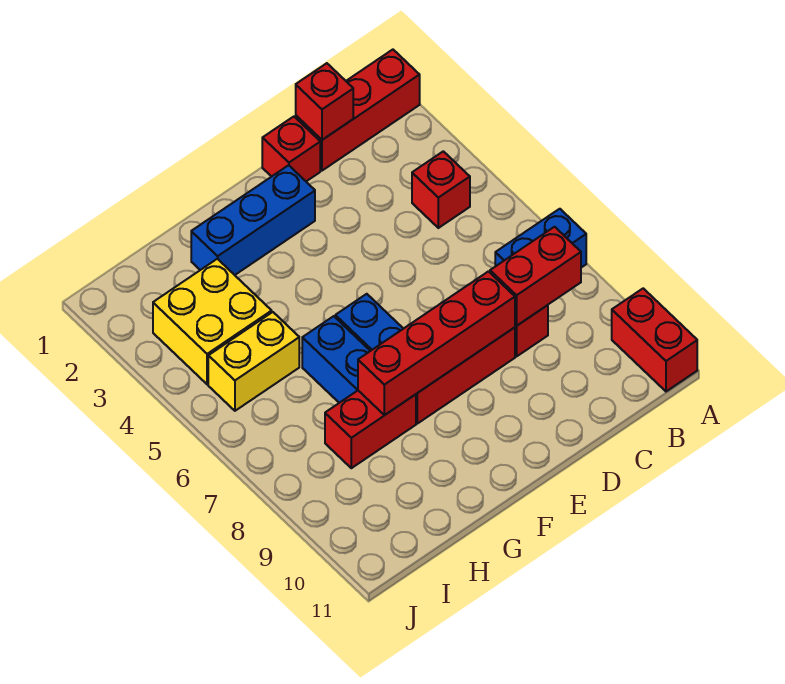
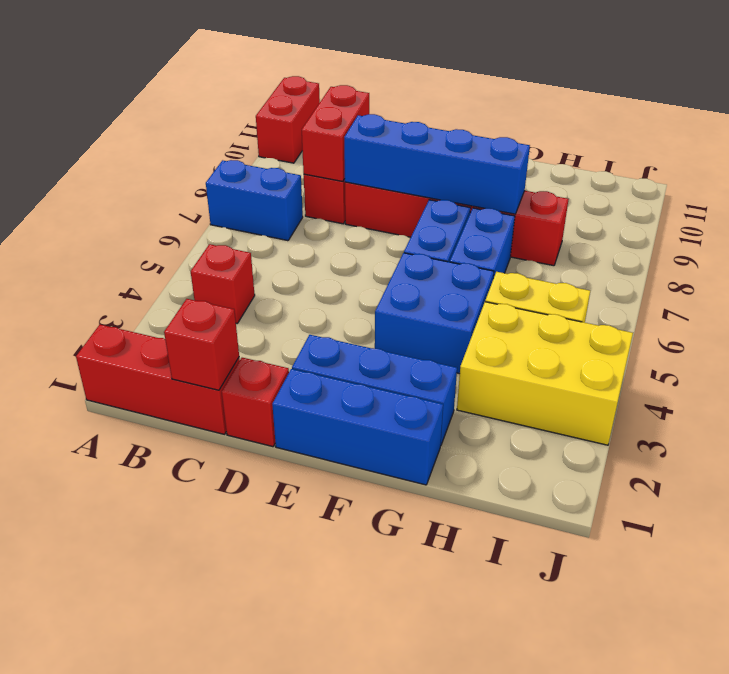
red 1x2 brick [490,227,581,326] -> red 1x2 brick turned to [302,85,369,181]
red 1x4 brick [358,271,515,415] -> blue 1x4 brick [344,114,530,214]
none -> blue 1x3 brick [272,369,443,485]
none -> blue 2x2 brick [375,253,494,374]
yellow 2x2 brick [153,259,272,384] -> yellow 2x3 brick [457,302,633,445]

